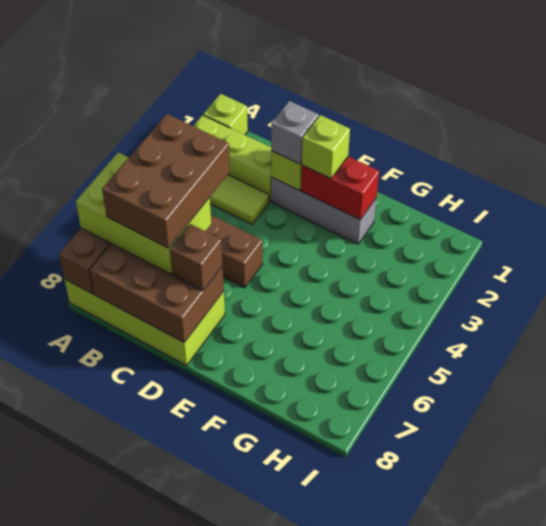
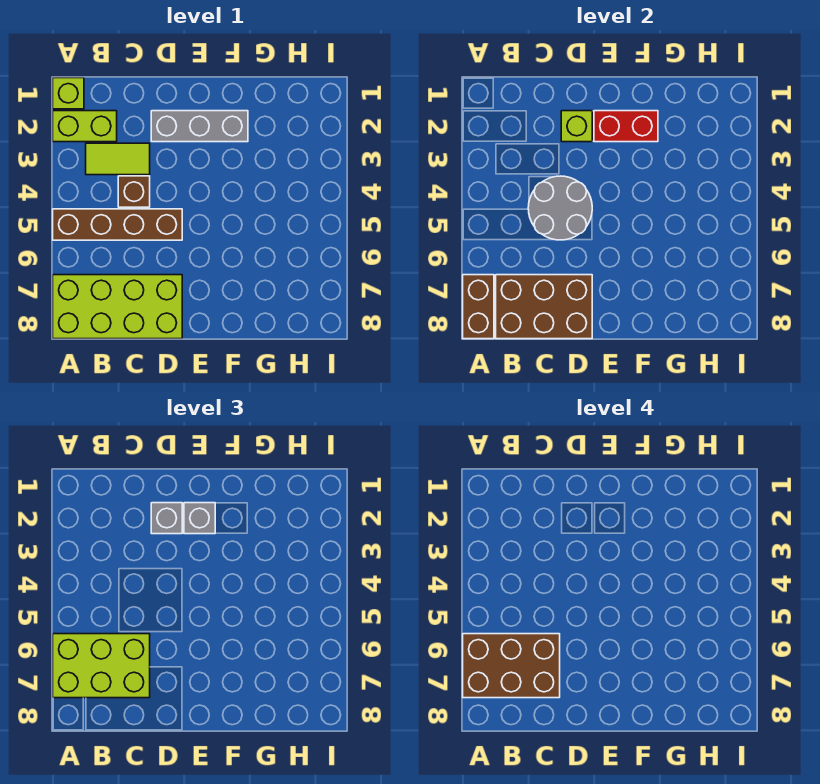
lime 1x3 brick [193,115,271,201] -> lime 1x2 brick [53,111,117,142]
brown 2x3 brick [102,114,230,248] -> brown 2x3 brick turned to [463,634,560,698]
none -> grey 2x2 round brick [528,176,592,240]
brown 1x1 brick [170,224,223,291] -> brown 1x1 brick moved to [118,176,150,207]
lime 1x1 brick [302,115,350,179] -> grey 1x1 brick [184,503,215,534]

